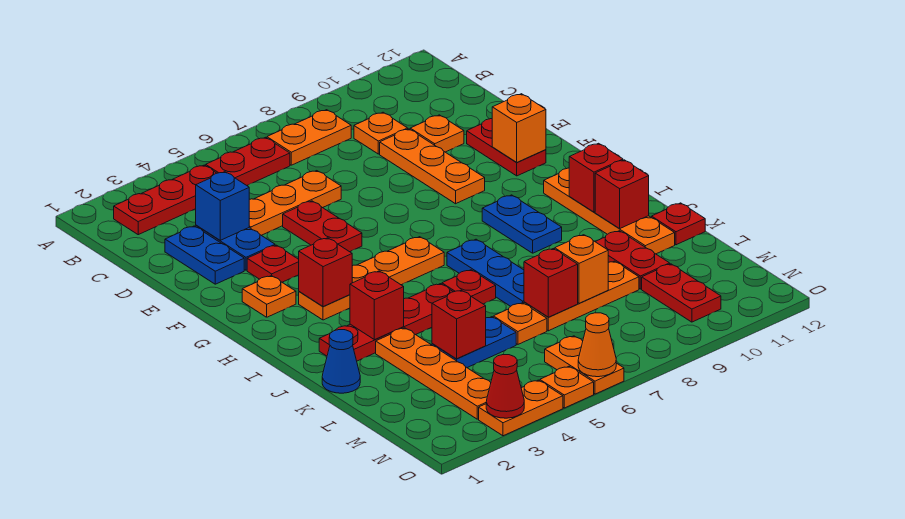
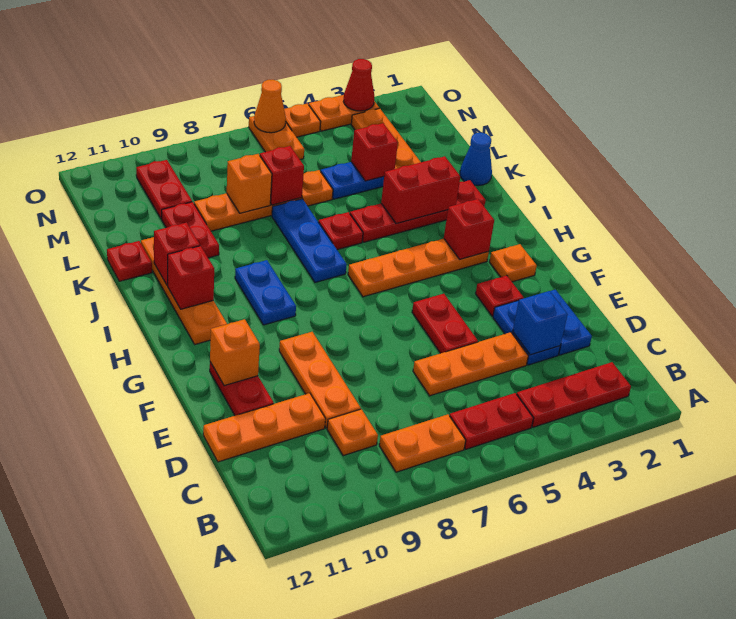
orange 1x1 plate [410,115,464,152] -> orange 1x3 plate [203,393,325,462]
red 1x1 brick [350,271,404,340] -> red 1x2 brick [381,156,460,224]

